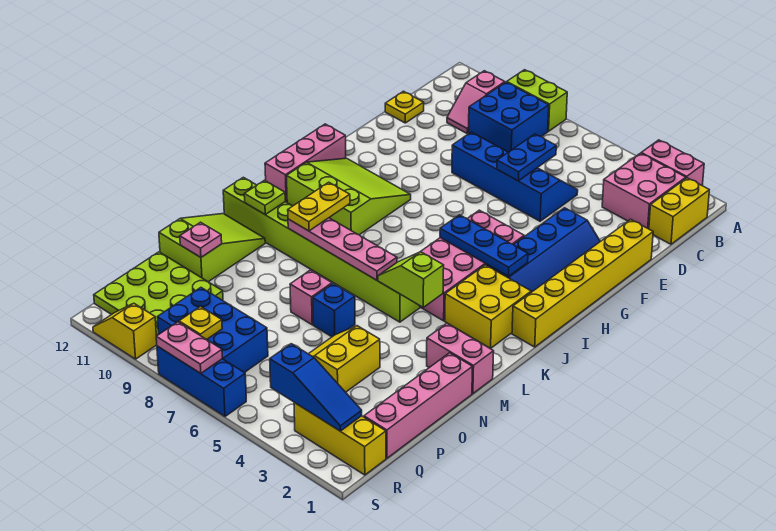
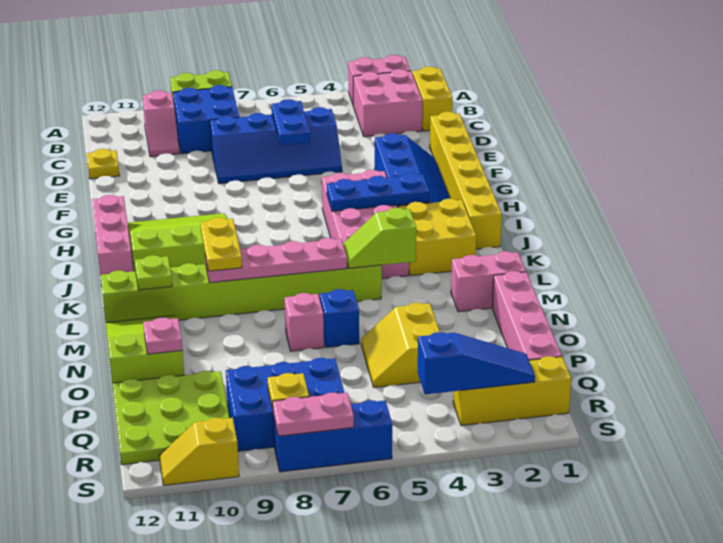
blue 2x4 slope [452,132,578,221] -> blue 2x4 slope turned to [210,107,342,184]

